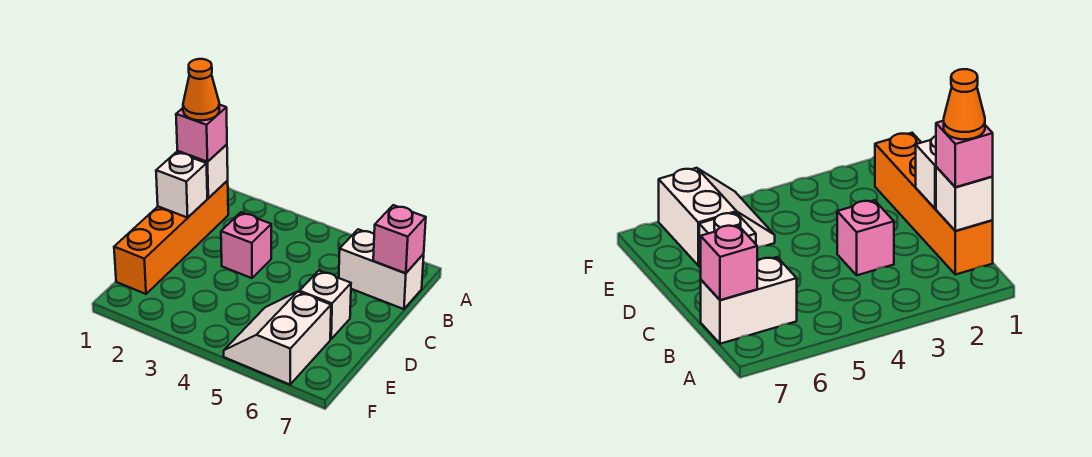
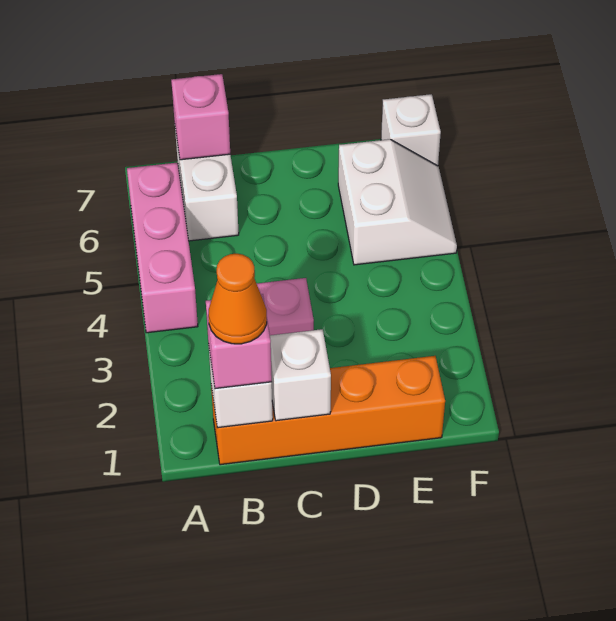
none -> pink 1x3 brick [127,162,198,333]
white 1x1 brick [299,271,351,339] -> white 1x1 brick moved to [381,94,441,166]
white 2x2 slope [224,292,331,385] -> white 2x2 slope turned to [338,139,457,265]

